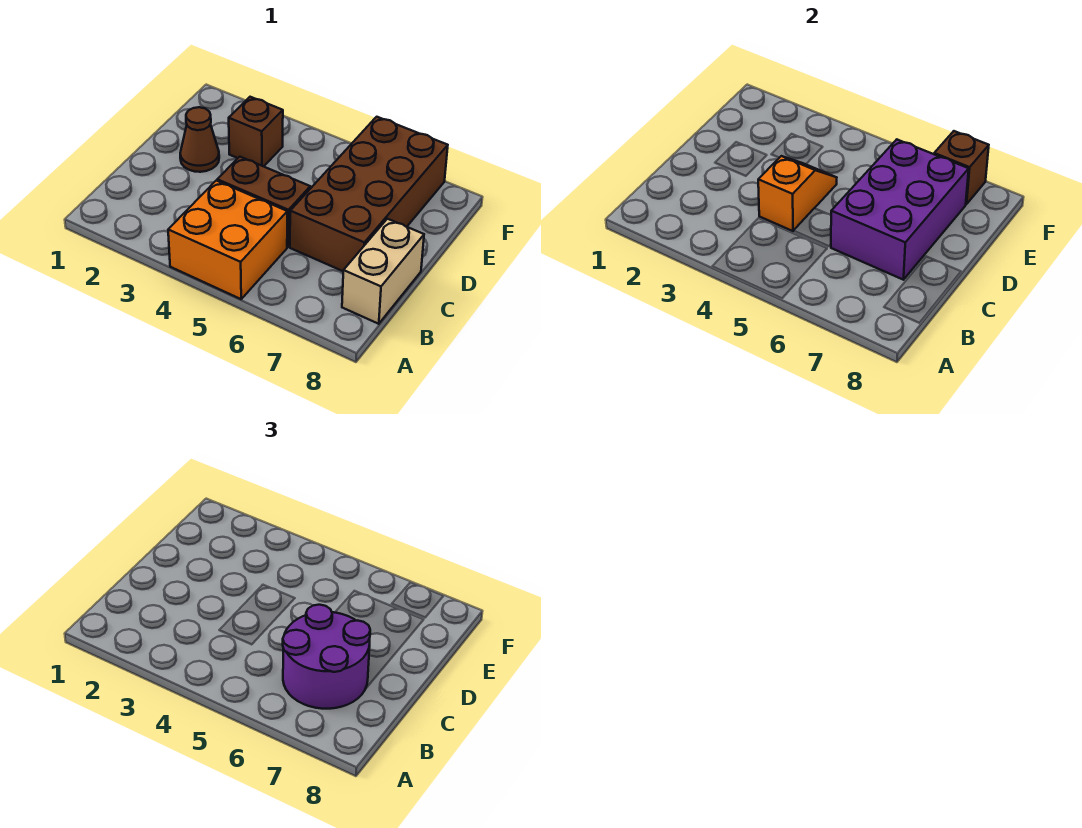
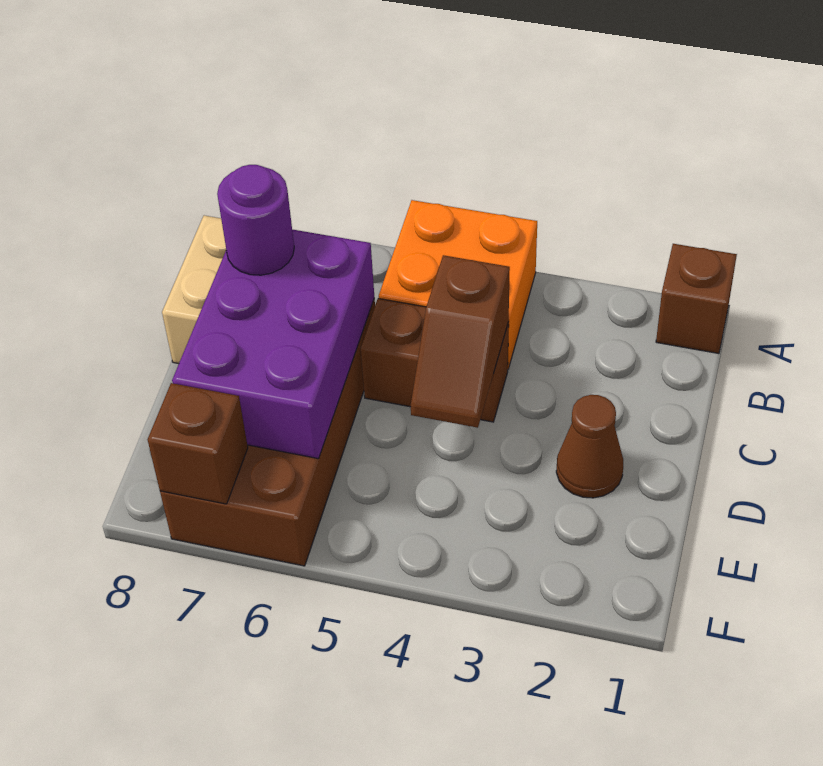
purple 2x2 round brick [283,605,370,709] -> purple 1x1 round brick [217,165,294,275]
orange 1x2 slope [758,156,837,231] -> brown 1x2 slope [411,255,510,428]
brown 1x1 brick [229,97,283,166] -> brown 1x1 brick moved to [656,244,737,353]

